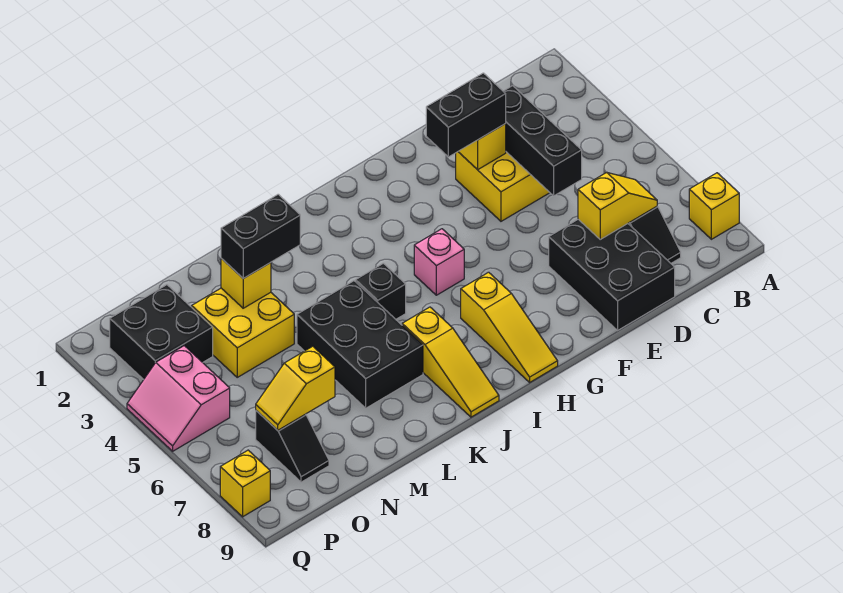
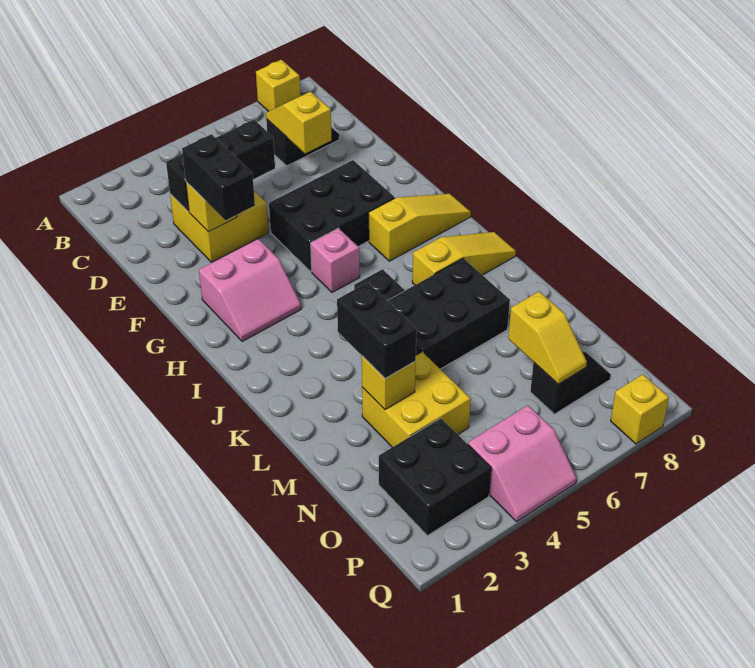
black 2x3 brick [549,219,675,330] -> black 2x3 brick moved to [269,160,395,272]
none -> pink 2x2 slope [199,239,301,342]

